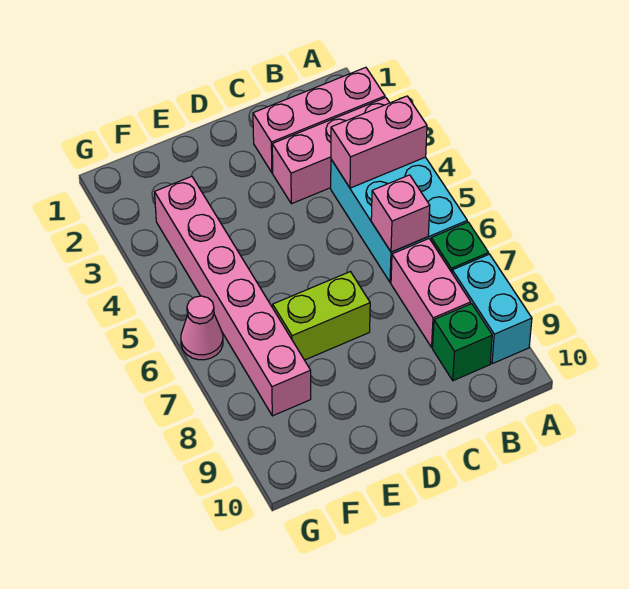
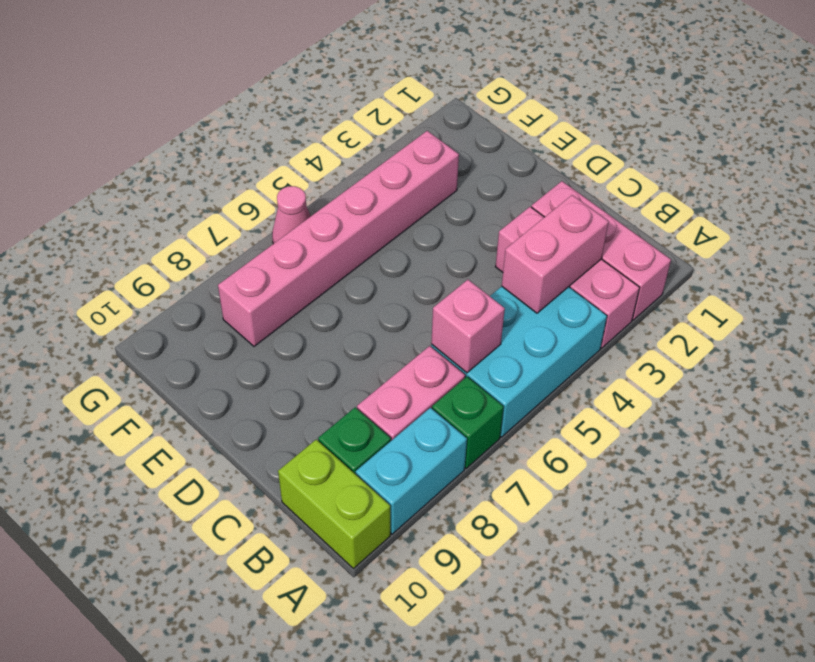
pink 1x2 brick [331,96,427,188] -> pink 1x2 brick turned to [502,195,609,313]
lime 1x2 brick [273,272,370,360] -> lime 1x2 brick moved to [278,440,390,569]

